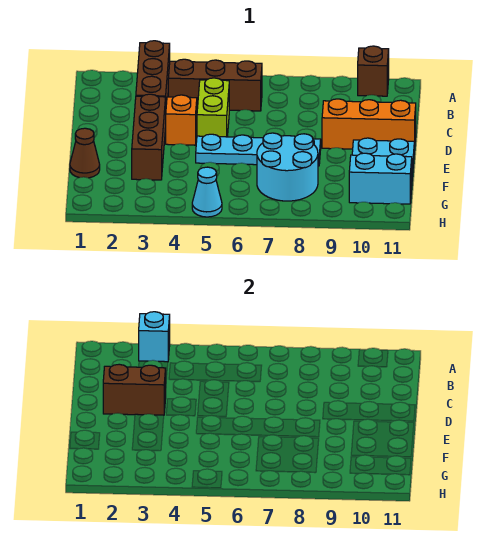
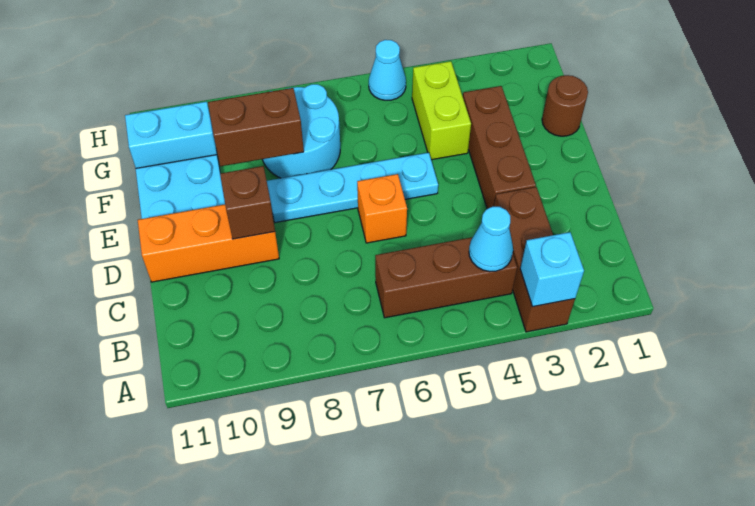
brown 1x1 brick [358,46,389,96] -> brown 1x1 brick moved to [220,166,275,239]
none -> cyan 1x1 cone [469,207,513,272]
lime 1x2 brick [197,78,229,137] -> lime 1x2 brick moved to [412,61,471,160]
brown 1x2 brick [103,364,166,415] -> brown 1x2 brick moved to [208,88,304,166]
orange 1x1 brick [166,95,197,145] -> orange 1x1 brick moved to [357,174,407,243]
brown 1x1 cone [70,128,100,178] -> brown 1x1 round brick [542,75,588,136]

